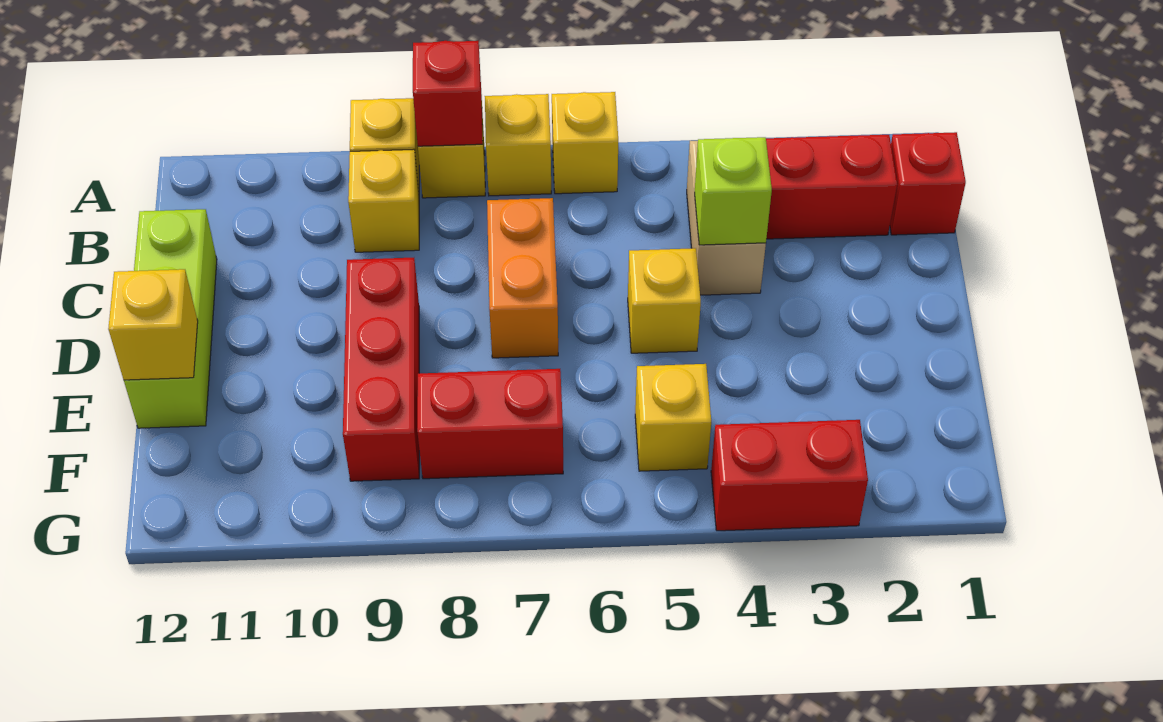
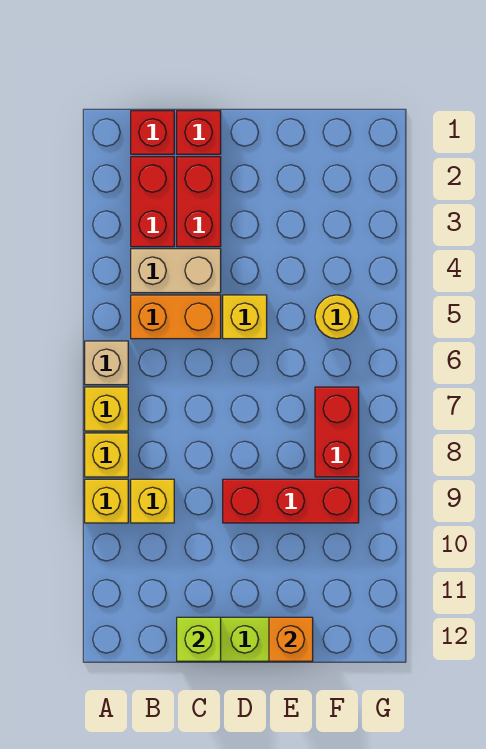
yellow 1x1 brick [552,92,618,194] -> tan 1x1 brick [85,341,128,385]
red 1x1 brick [413,41,483,146] -> red 1x1 brick moved to [177,111,221,154]
lime 1x1 brick [695,137,772,245] -> lime 1x1 brick moved to [177,617,221,661]
orange 1x2 brick [487,198,558,358] -> orange 1x2 brick moved to [131,295,221,339]
yellow 1x1 brick [108,269,198,380] -> orange 1x1 brick [269,617,313,661]
yellow 1x1 brick [635,364,711,471] -> yellow 1x1 round brick [315,295,359,339]
red 1x2 brick [711,420,868,531] -> red 1x2 brick moved to [177,157,221,247]

